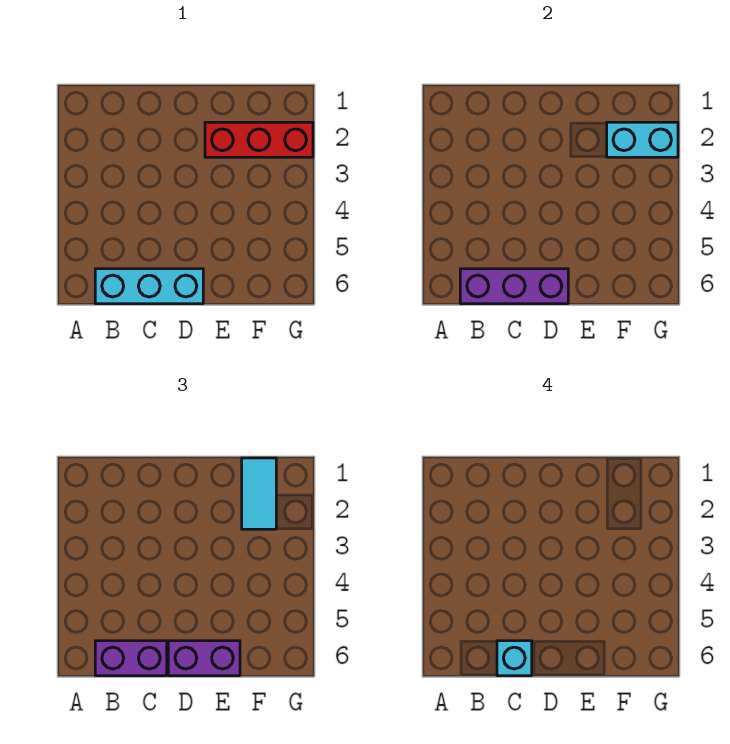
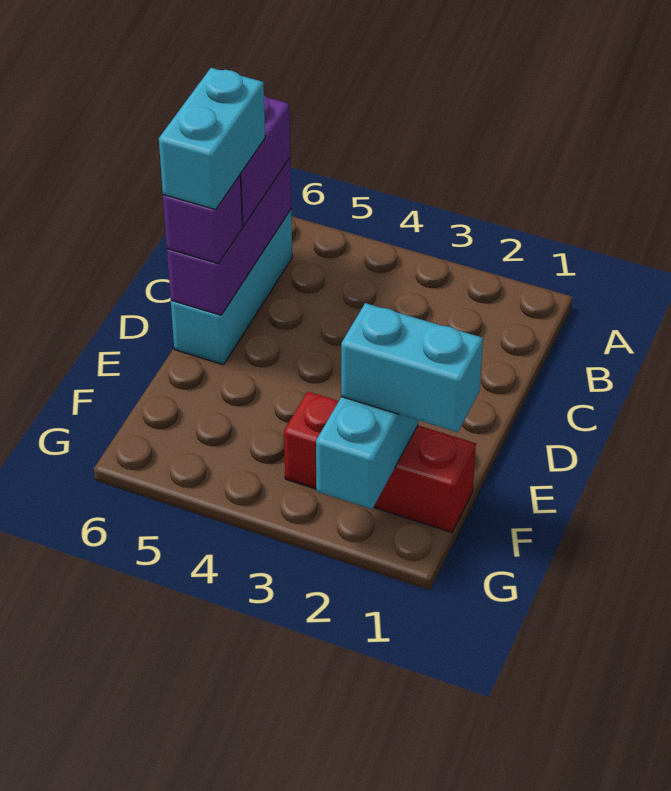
cyan 1x1 brick [497,641,532,676] -> cyan 1x2 brick [159,68,265,209]
purple 1x2 brick [168,641,240,676] -> purple 1x1 brick [163,175,242,264]
red 1x3 brick [205,122,313,157] -> red 1x3 brick turned to [284,391,476,533]
cyan 1x2 tile [242,458,276,529] -> cyan 1x2 brick [341,303,483,432]

